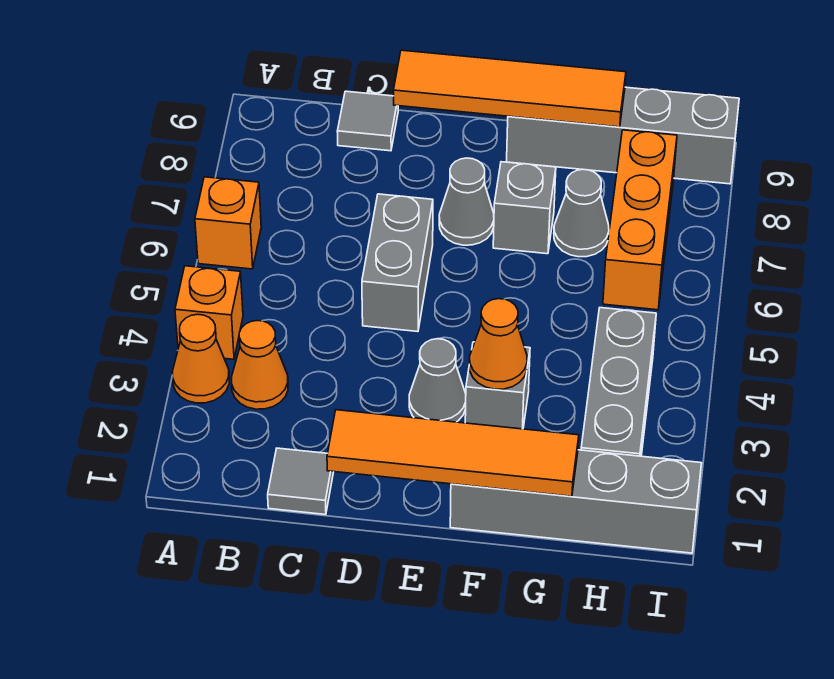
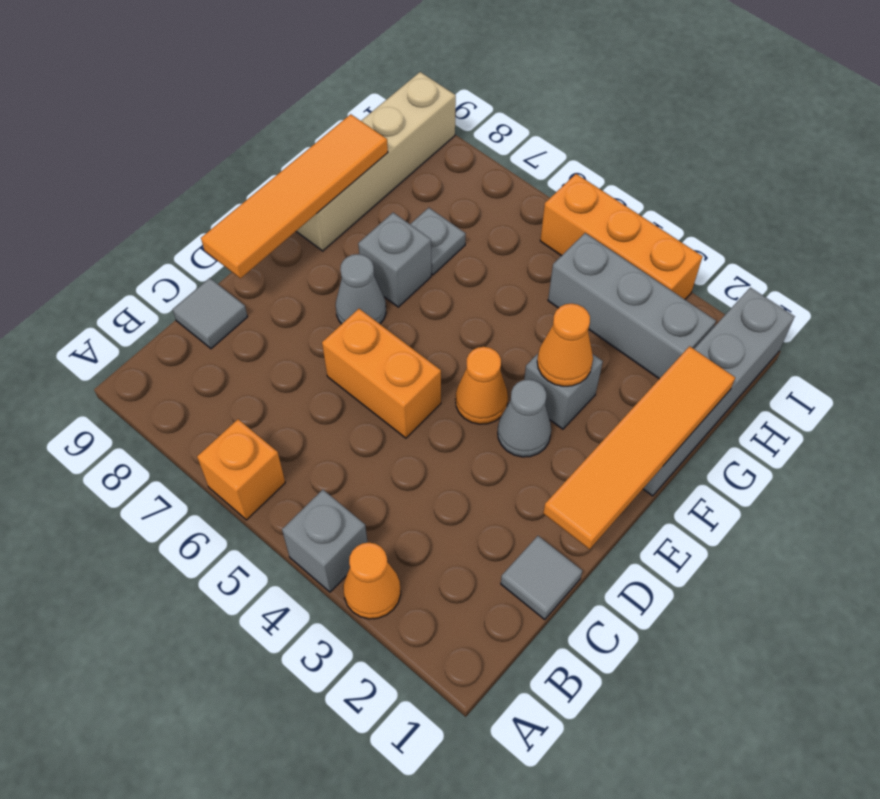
orange 1x1 brick [175,266,243,359] -> grey 1x1 brick [282,490,368,592]
orange 1x1 cone [232,321,288,409] -> orange 1x1 cone moved to [456,347,508,424]
grey 1x2 brick [362,194,433,332] -> orange 1x2 brick [322,309,441,438]
grey 1x4 brick [507,87,739,184] -> tan 1x4 brick [296,72,456,251]
grey 1x1 cone [554,169,609,257] -> grey 1x1 plate [410,208,466,275]
orange 1x3 brick [603,130,677,310] -> orange 1x3 brick moved to [540,174,703,299]

